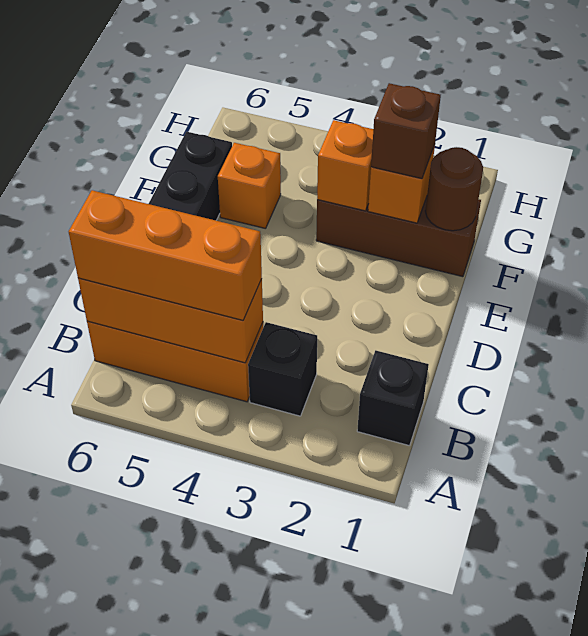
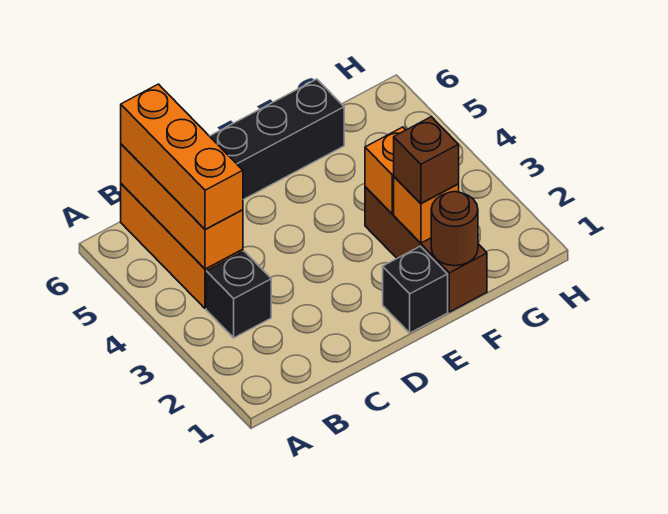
black 1x1 brick [357,350,429,446] -> black 1x1 brick moved to [383,246,448,333]
orange 1x1 brick [218,143,281,229] -> none

